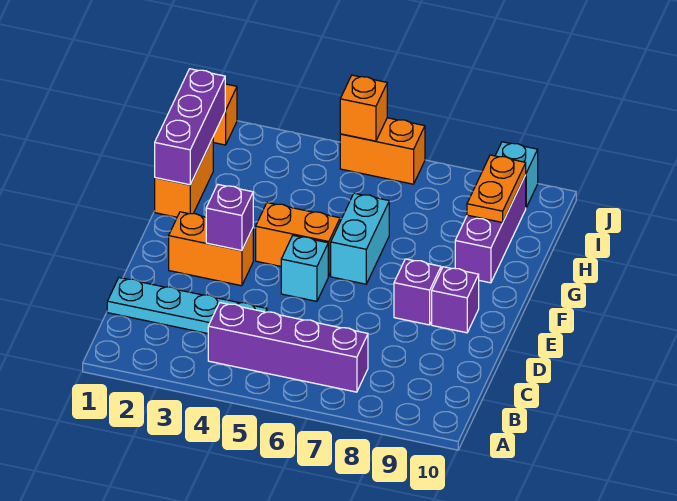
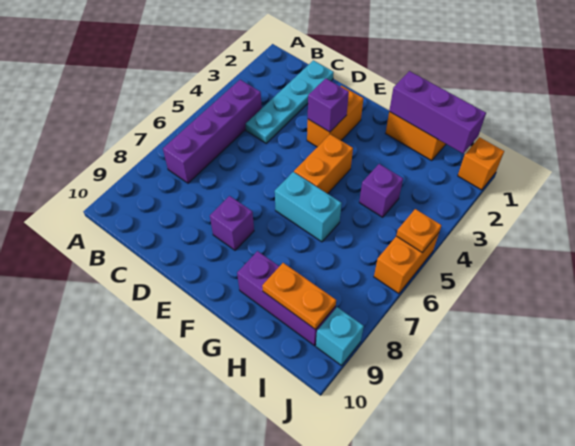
cyan 1x1 brick [281,236,328,301] -> none
purple 1x1 brick [432,267,479,333] -> purple 1x1 brick moved to [359,164,403,217]
orange 1x1 brick [340,75,387,141] -> orange 1x1 plate [396,209,441,253]

